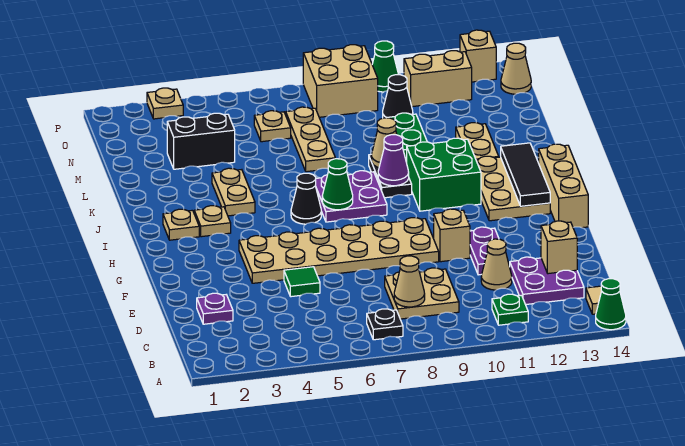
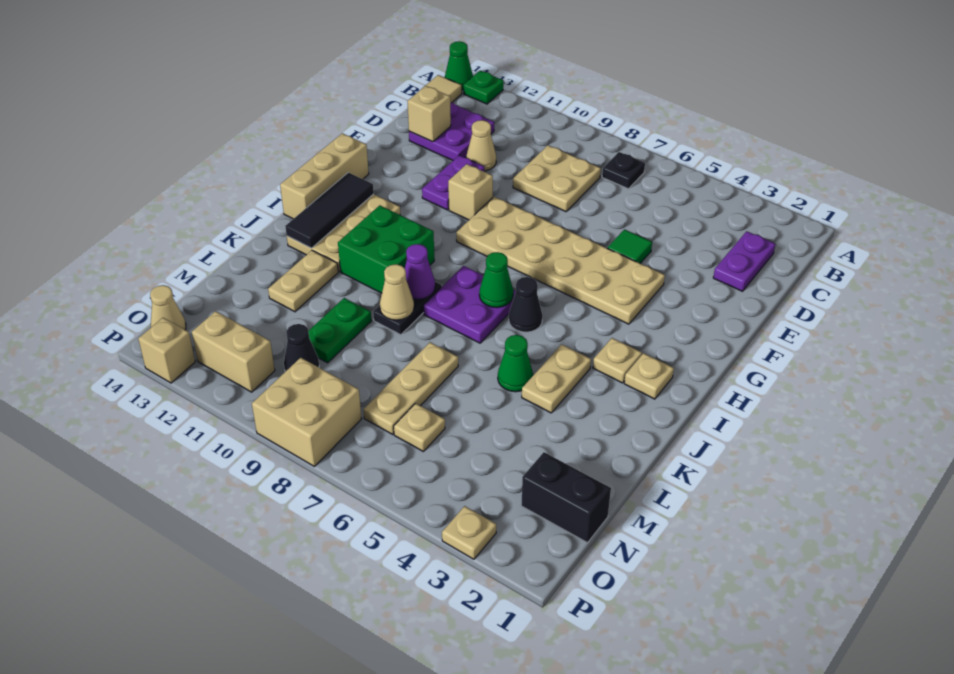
green 1x1 plate [492,294,528,325] -> green 1x1 plate moved to [463,71,504,104]
tan 1x1 cone [394,256,425,307] -> none
purple 1x1 plate [197,293,233,324] -> purple 1x2 plate [713,231,775,291]
black 1x2 brick [167,113,235,169] -> black 1x2 brick moved to [521,452,611,543]
green 1x1 cone [372,41,399,92] -> green 1x1 cone moved to [498,335,533,392]

